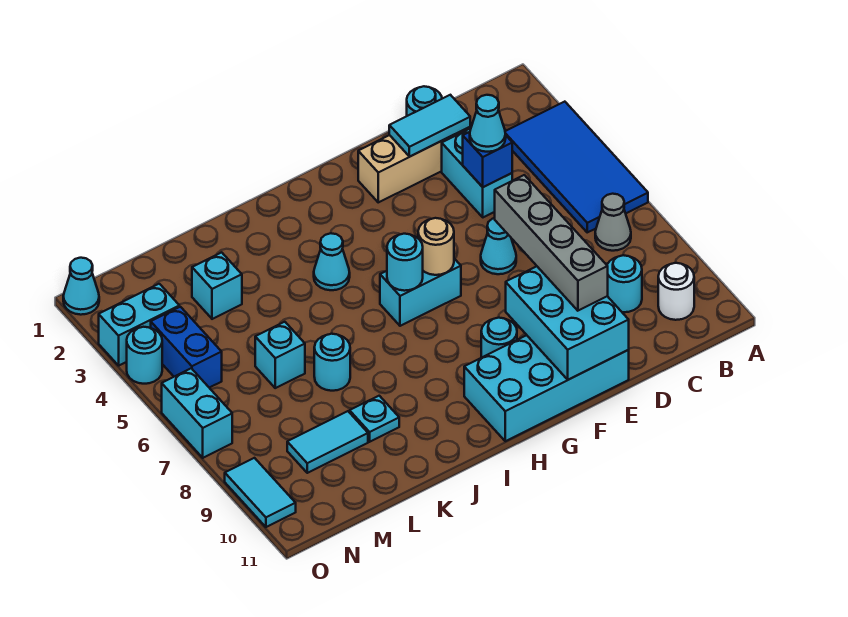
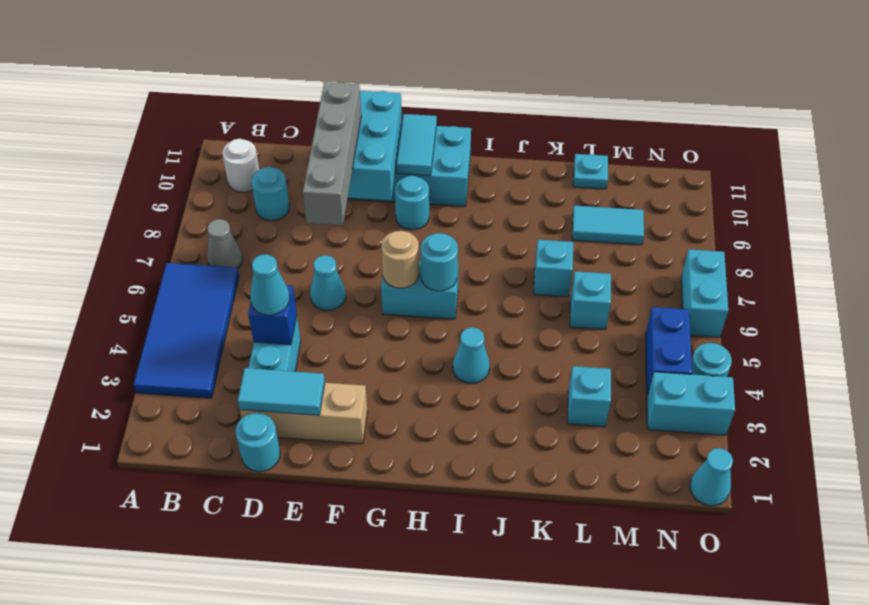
cyan 1x1 round brick [314,334,350,391] -> cyan 1x1 brick [534,240,573,297]
cyan 1x1 plate [350,396,399,442] -> cyan 1x1 plate moved to [573,154,608,189]
cyan 1x2 tile [225,458,296,527] -> cyan 1x2 tile moved to [396,114,437,176]

